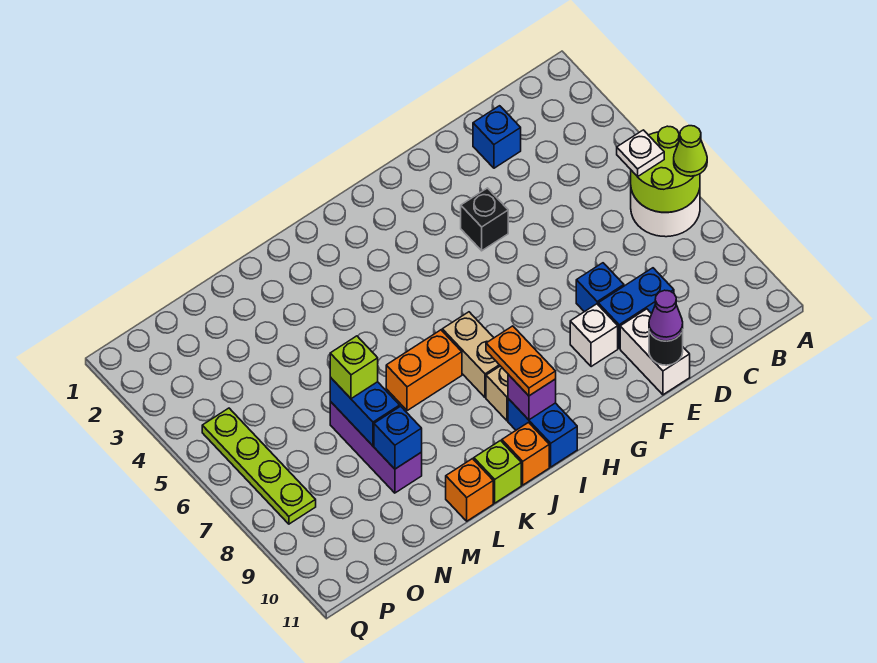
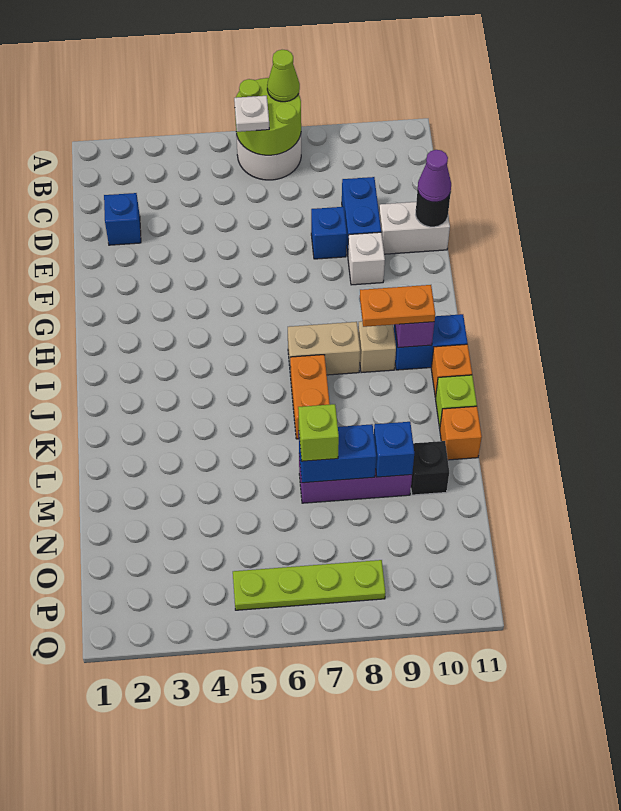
black 1x1 brick [461,188,508,251] -> black 1x1 brick moved to [411,441,449,495]

